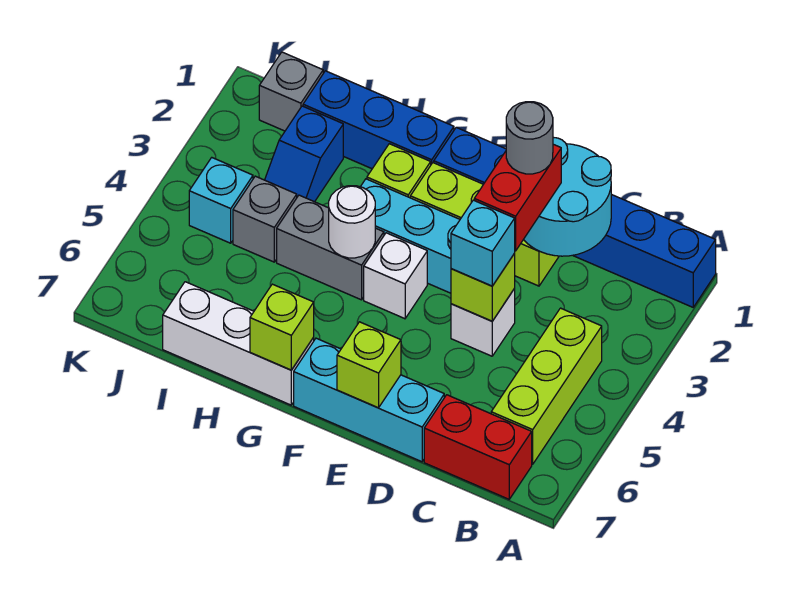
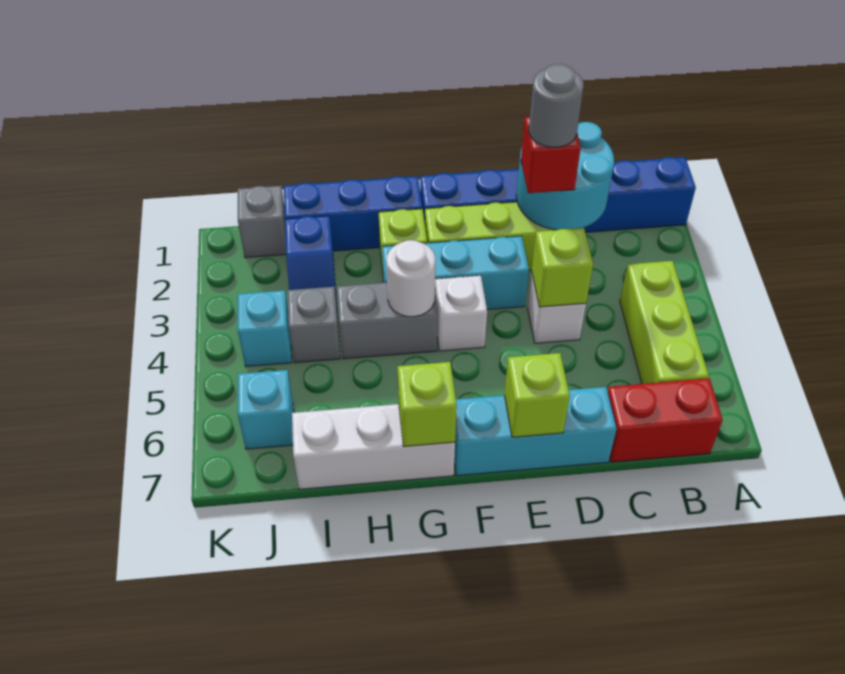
red 1x2 brick [474,144,561,251] -> red 1x1 brick [521,117,581,193]
cyan 1x1 brick [451,200,515,286] -> cyan 1x1 brick moved to [238,370,294,449]

